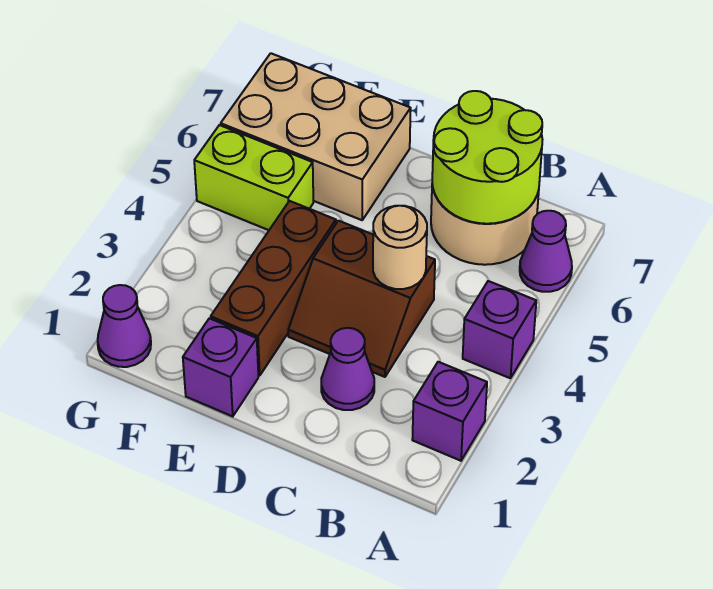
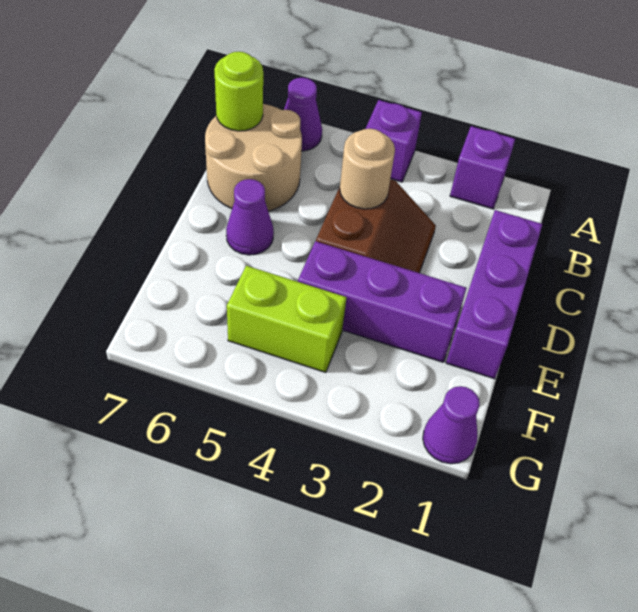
lime 2x2 round brick [432,91,542,224] -> lime 1x1 round brick [214,52,263,131]
purple 1x1 cone [321,328,374,410] -> purple 1x1 cone moved to [226,179,274,255]
purple 1x1 brick [183,318,258,416] -> purple 1x3 brick [446,210,542,379]
brown 1x3 brick [211,201,336,376] -> purple 1x3 brick [298,241,466,362]
tan 2x3 brick [221,53,411,220] -> none
lime 1x2 brick [194,125,313,230] -> lime 1x2 brick turned to [227,266,347,373]

